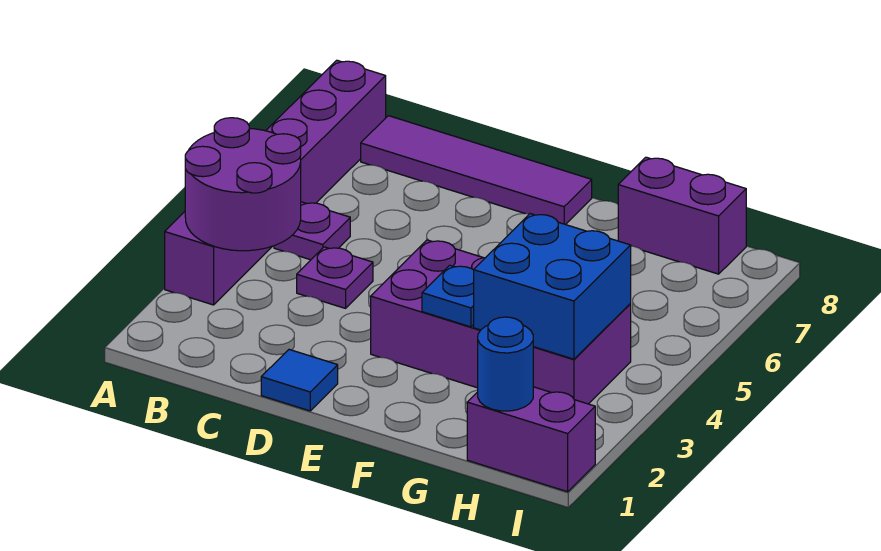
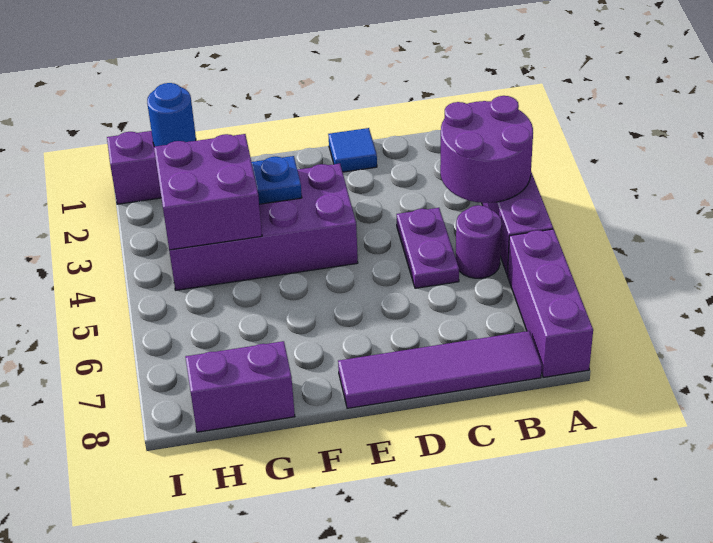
purple 1x1 plate [274,202,350,260] -> purple 1x1 round brick [456,205,502,278]
purple 1x1 plate [297,247,373,308] -> purple 1x2 plate [397,208,459,288]
blue 2x2 brick [474,214,631,359] -> purple 2x2 brick [154,134,262,250]

